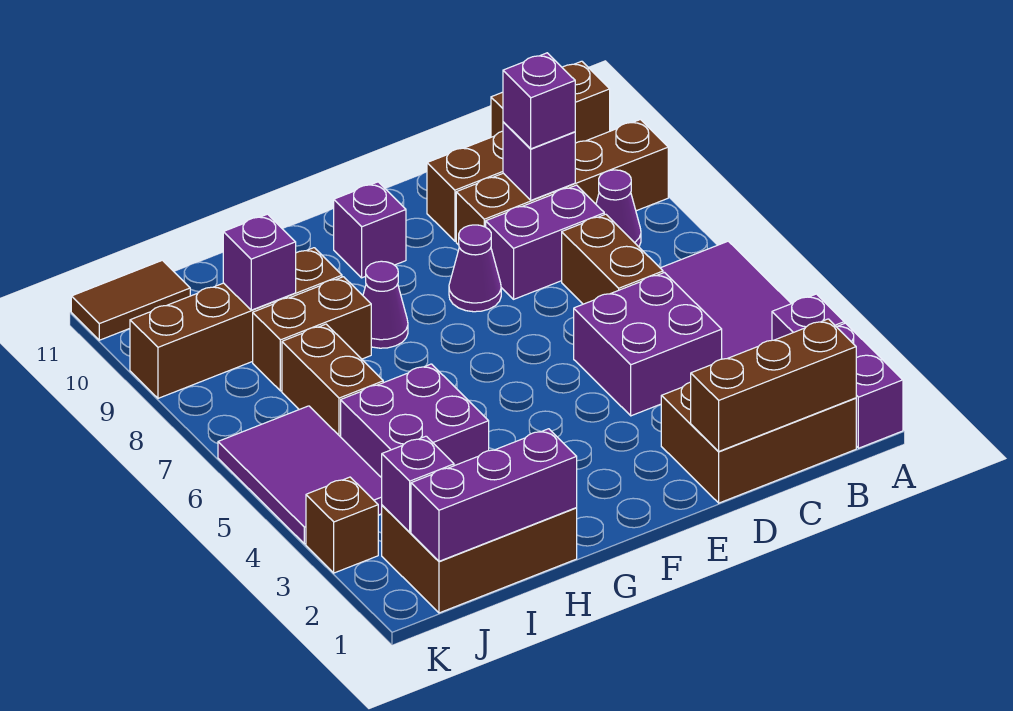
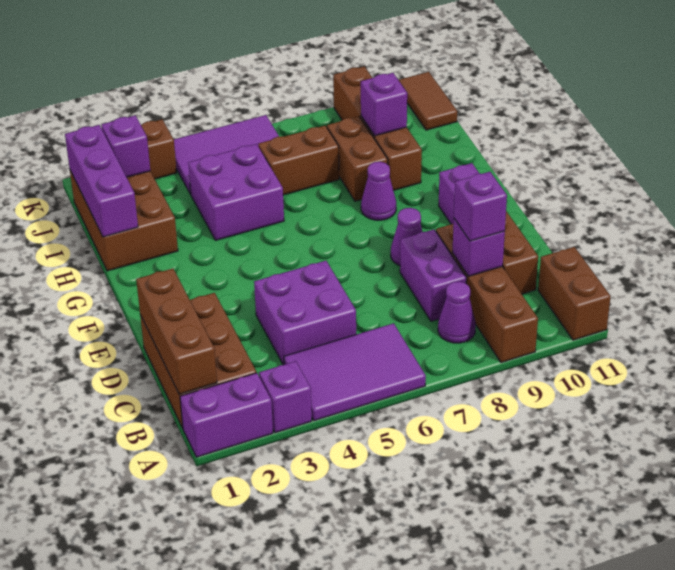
brown 1x2 brick [562,214,663,304] -> none

